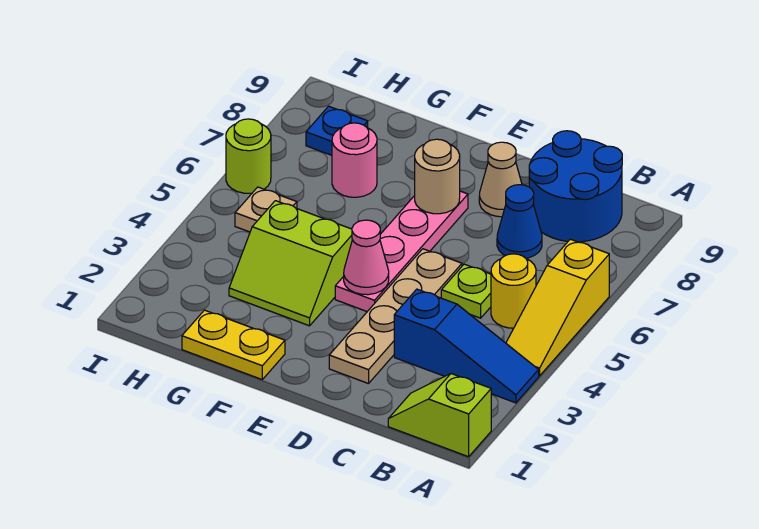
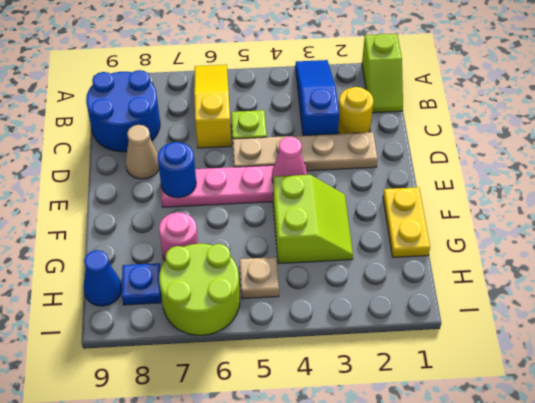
yellow 1x3 slope [506,239,609,376] -> yellow 1x3 slope turned to [194,65,231,148]
yellow 1x1 round brick [491,254,536,328] -> yellow 1x1 round brick moved to [338,87,373,134]
blue 1x1 cone [497,185,542,258] -> blue 1x1 cone moved to [84,250,122,306]
tan 1x1 round brick [415,139,460,214] -> blue 1x1 round brick [158,142,196,198]
lime 1x1 round brick [226,119,271,193] -> lime 2x2 round brick [159,244,240,335]

